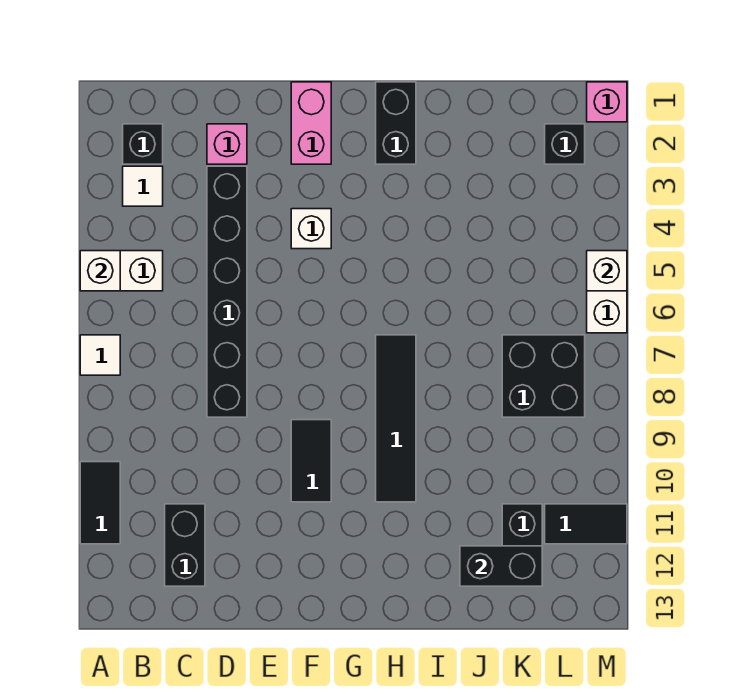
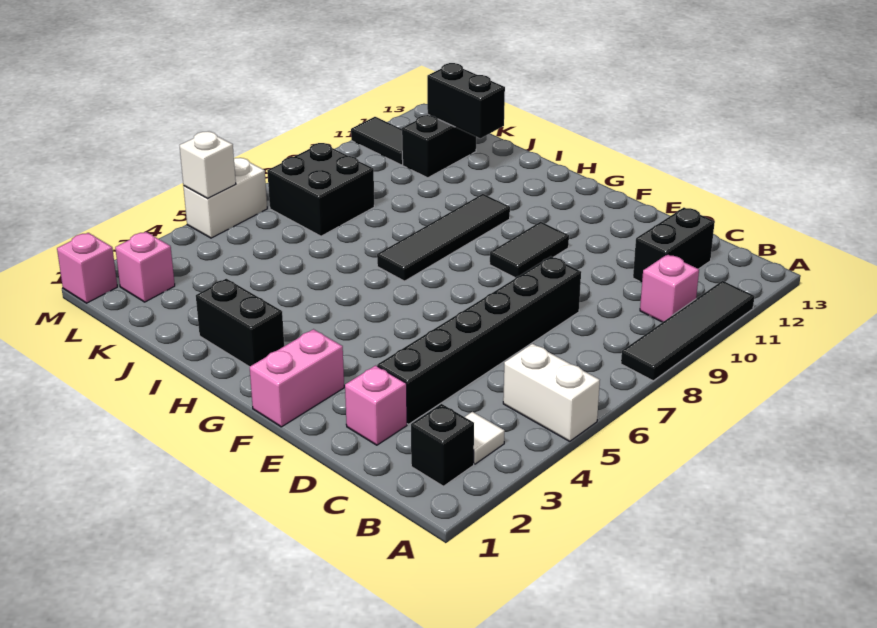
white 1x1 brick [80,251,120,291] -> none
white 1x1 tile [80,335,120,375] -> none
black 1x2 tile [80,462,120,544] -> black 1x4 tile [621,281,755,381]
none -> pink 1x1 brick [640,254,699,322]
white 1x1 brick [291,209,331,249] -> none
black 1x2 brick [376,82,416,164] -> black 1x2 brick turned to [196,279,284,367]
black 1x1 brick [545,124,585,164] -> pink 1x1 brick [115,232,175,302]

